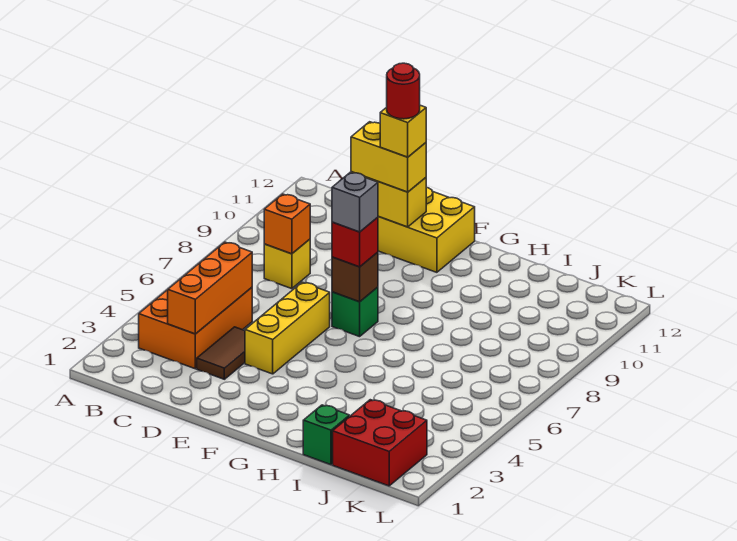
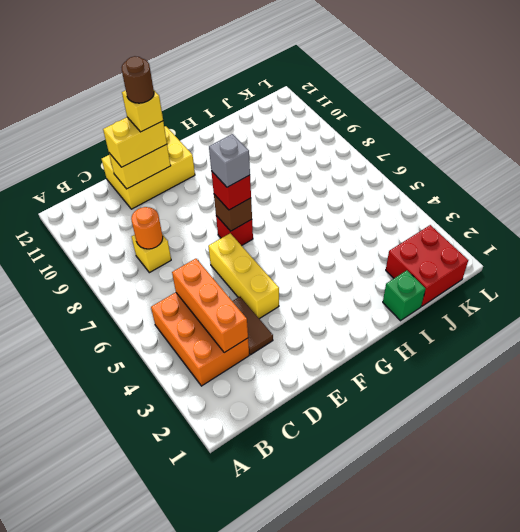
orange 1x1 brick [264,194,310,254] -> orange 1x1 round brick [131,207,163,249]
red 1x1 round brick [387,63,420,119] -> brown 1x1 round brick [122,56,154,103]
green 1x1 brick [332,287,378,337] -> red 1x1 brick [216,216,253,246]

